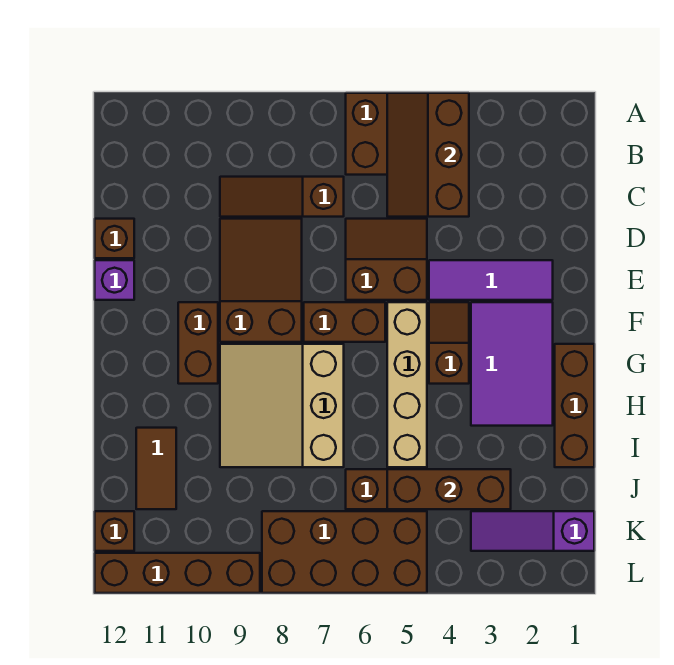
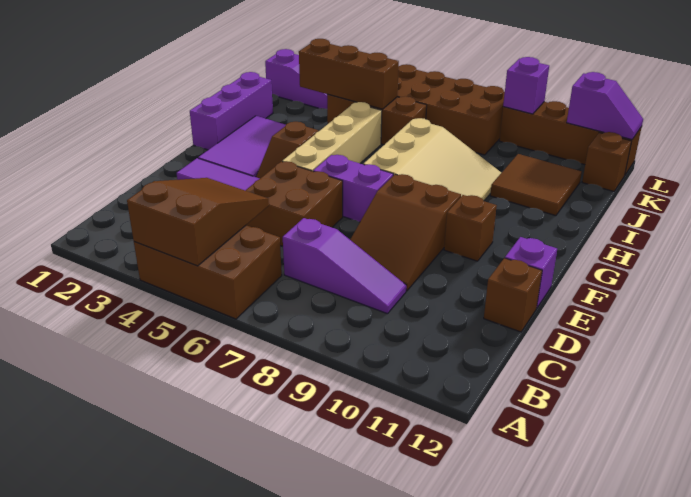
brown 2x3 slope [387,93,469,217] -> brown 2x3 slope turned to [127,178,269,266]
brown 1x3 slope [220,177,344,217] -> purple 1x3 slope [283,218,406,314]
brown 2x2 slope [346,219,427,300] -> brown 2x2 brick [245,161,343,247]
brown 1x2 brick [304,302,385,342] -> purple 1x2 brick [313,155,393,222]
brown 1x2 brick [178,302,218,384] -> brown 1x1 brick [444,195,497,261]
brown 1x3 brick [555,344,594,467] -> purple 1x3 brick [190,72,273,150]
brown 1x2 tile [136,428,176,509] -> brown 2x2 tile [490,154,582,216]
none -> purple 1x1 brick [503,57,549,114]
none -> purple 1x2 slope [567,72,643,140]

